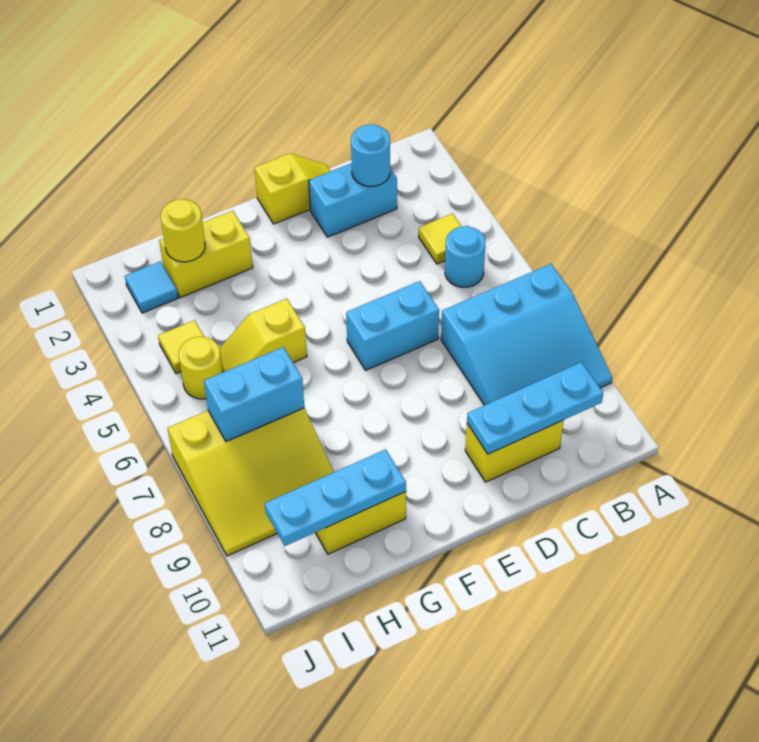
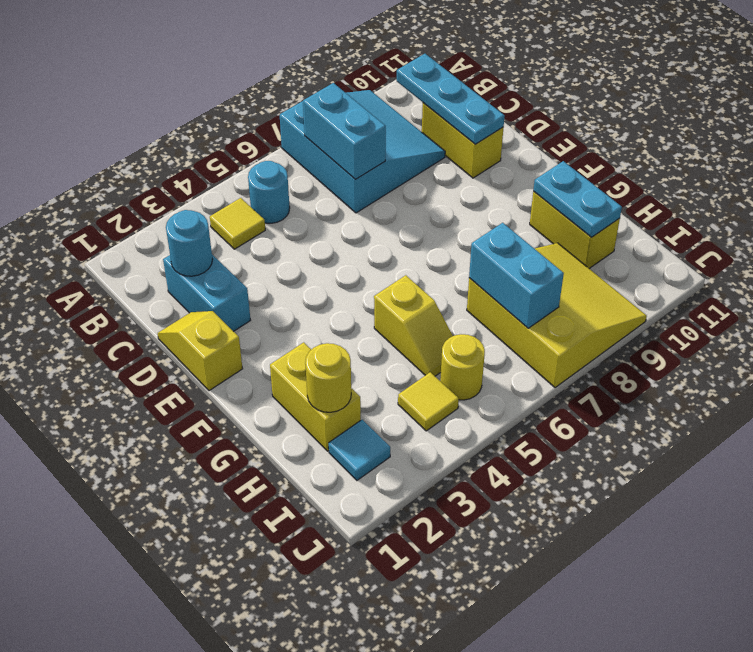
cyan 1x2 brick [346,281,439,370] -> cyan 1x2 brick moved to [303,83,386,179]
cyan 1x3 plate [265,449,406,546] -> cyan 1x2 plate [533,161,622,237]

